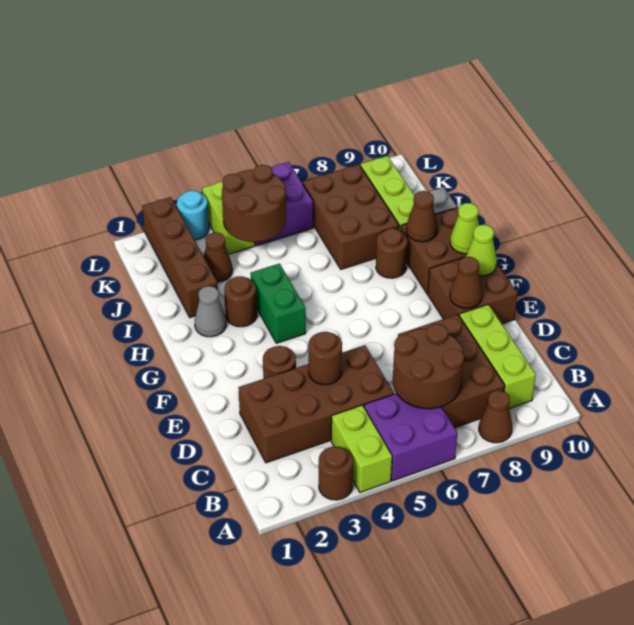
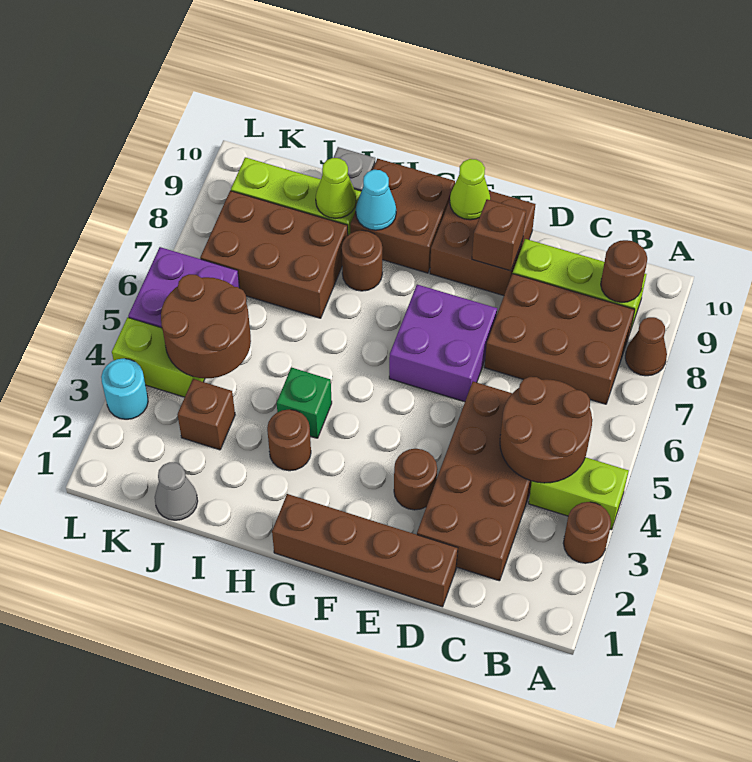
purple 2x2 brick [364,393,457,481] -> purple 2x2 brick moved to [389,285,497,402]
brown 2x2 round brick [393,324,464,409] -> brown 2x2 round brick moved to [500,377,592,483]
brown 1x1 round brick [308,332,342,385] -> brown 1x1 round brick moved to [601,240,647,302]
brown 1x1 cone [450,257,482,308] -> brown 1x1 brick [472,199,526,271]
green 1x2 brick [251,264,306,343] -> green 1x1 brick [277,367,332,438]
lime 1x1 cone [450,203,479,254] -> lime 1x1 cone moved to [316,158,356,218]
grey 1x1 cone [195,286,226,337] -> grey 1x1 cone moved to [155,462,198,520]
brown 1x1 cone [406,191,437,242] -> cyan 1x1 cone [356,170,396,230]
brown 1x4 brick [142,197,218,318] -> brown 1x4 brick moved to [272,494,458,607]
brown 1x1 cone [204,232,233,282] -> brown 1x1 brick [178,379,235,450]

